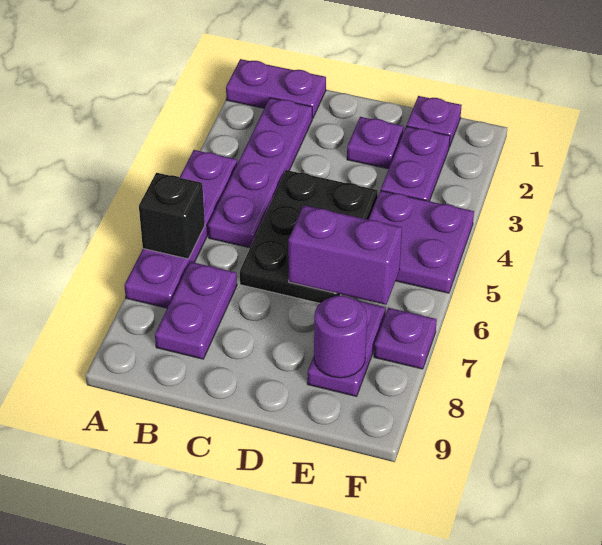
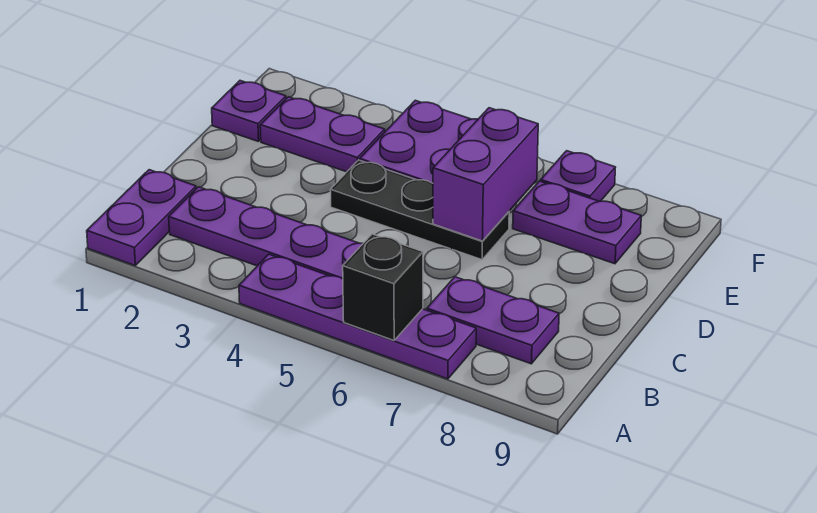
black 2x3 plate [240,170,378,303] -> black 1x3 plate [330,160,509,260]
purple 1x1 plate [347,117,404,169] -> none
purple 1x1 round brick [314,295,367,378] -> none

